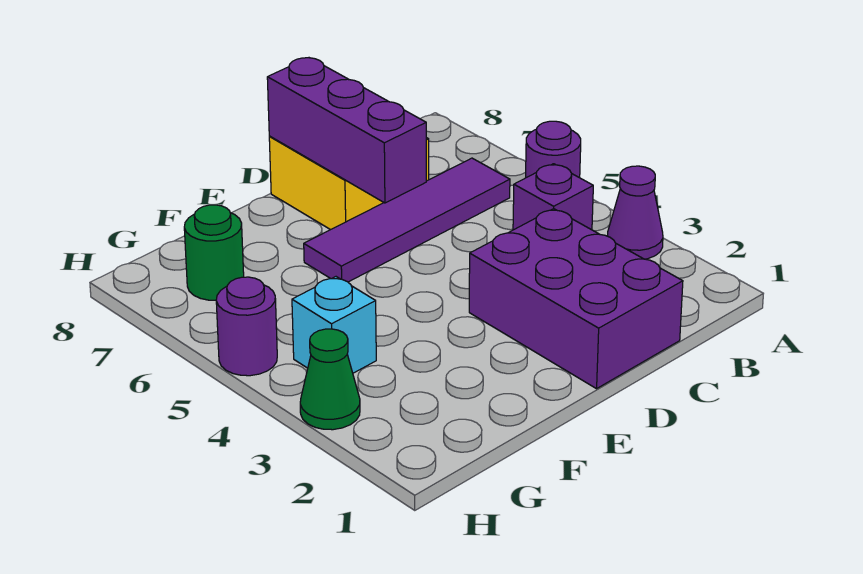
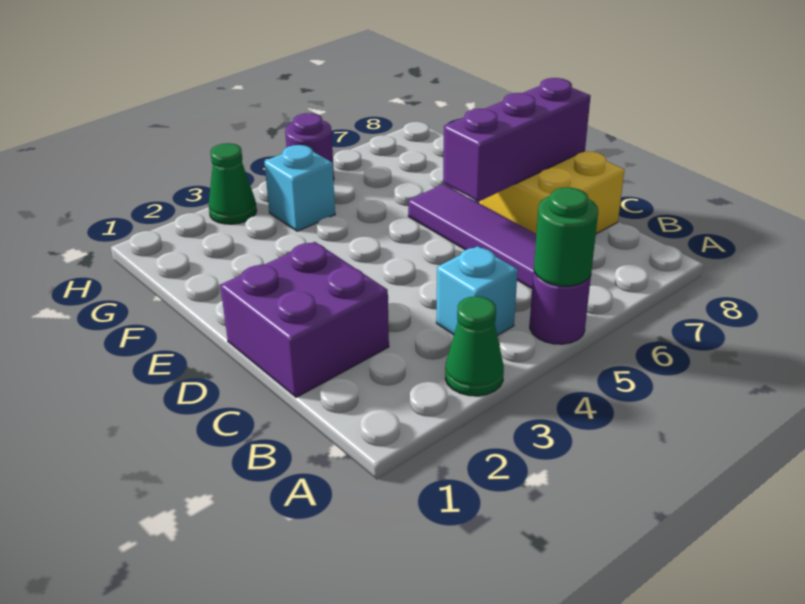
purple 1x1 cone [608,166,663,259] -> green 1x1 cone [445,296,504,396]
purple 1x1 brick [513,164,593,230] -> cyan 1x1 brick [436,246,518,336]
purple 2x3 brick [469,209,683,389] -> purple 2x2 brick [220,242,389,397]
green 1x1 round brick [184,205,244,300] -> green 1x1 round brick moved to [534,188,598,286]

